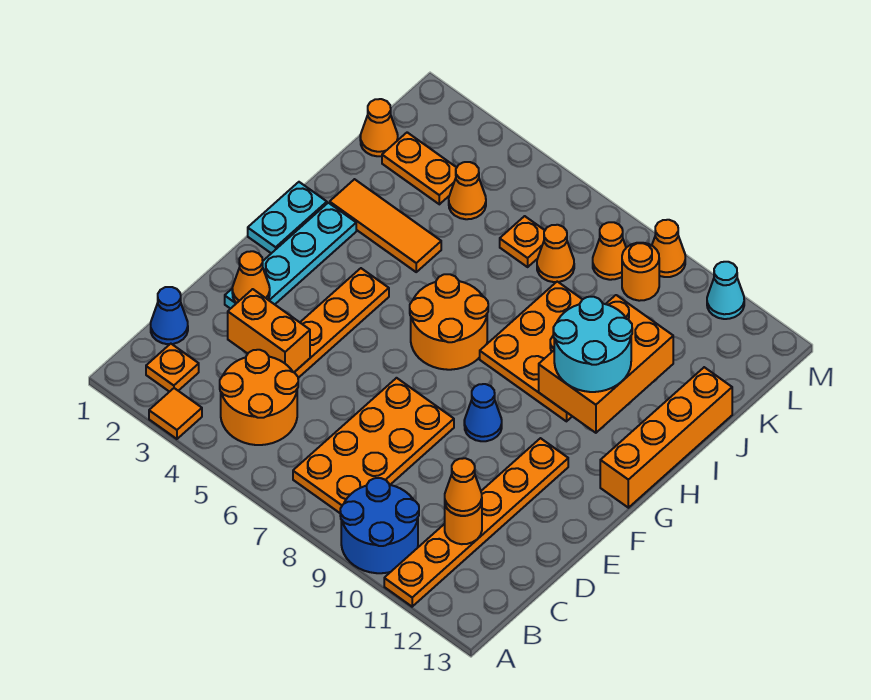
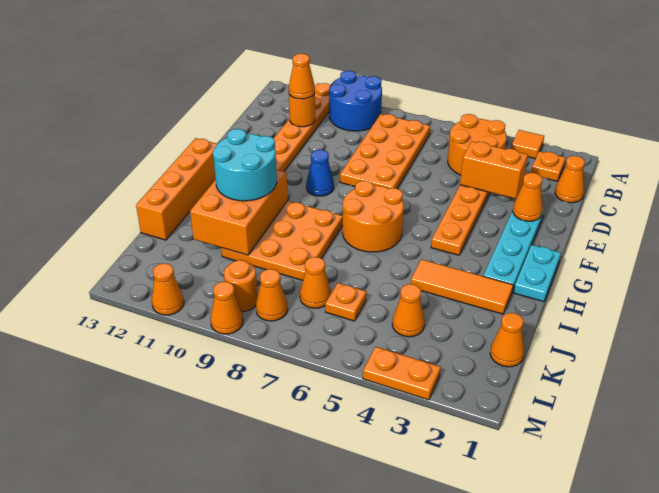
blue 1x1 cone [151,287,188,344] -> orange 1x1 cone [555,156,585,203]
orange 1x2 plate [382,132,457,204] -> orange 1x2 plate moved to [363,347,441,400]
cyan 1x1 cone [707,262,744,319] -> orange 1x1 cone [152,263,184,315]

